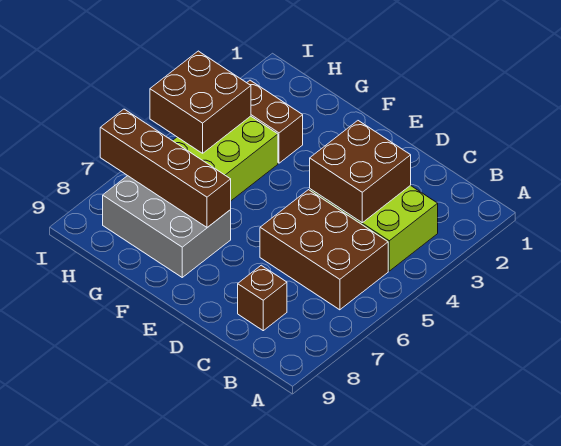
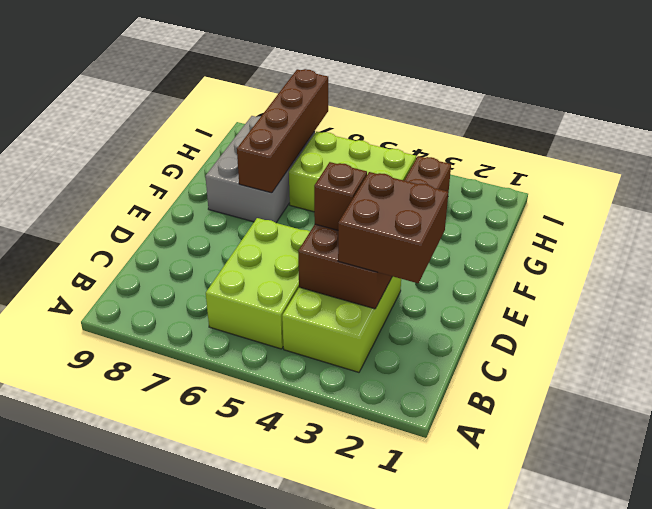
brown 2x3 brick [260,190,388,310] -> lime 2x3 brick [206,218,310,349]
brown 1x1 brick [238,265,287,331] -> brown 1x1 brick moved to [314,162,367,230]
brown 2x2 brick [150,51,251,153] -> brown 2x2 brick moved to [338,172,448,283]

